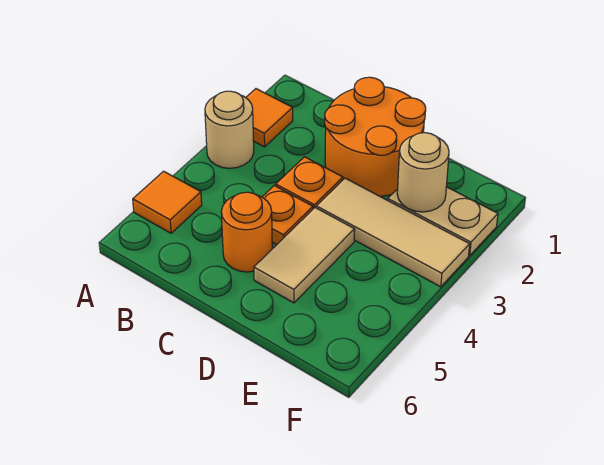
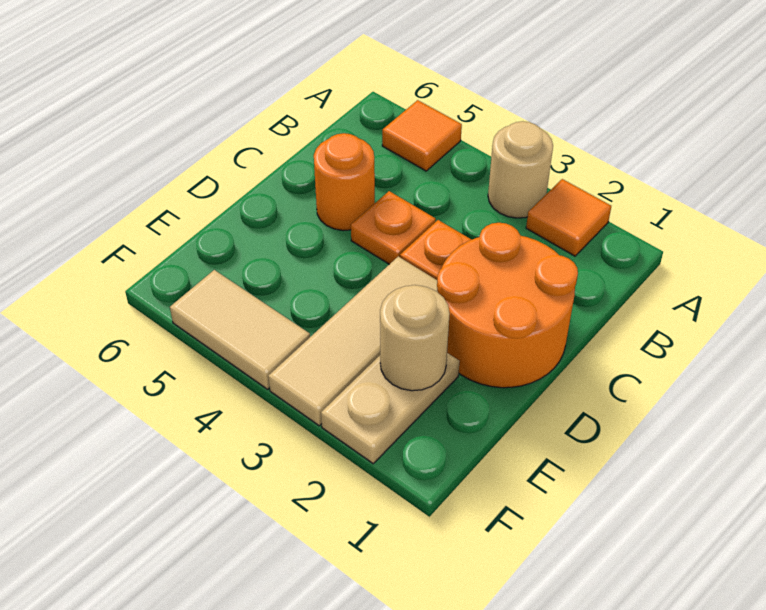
tan 1x2 tile [254,208,355,303] -> tan 1x2 tile moved to [170,270,310,389]

